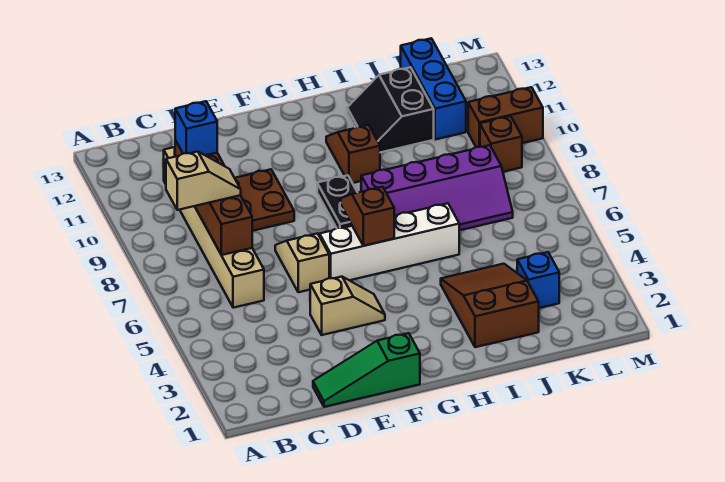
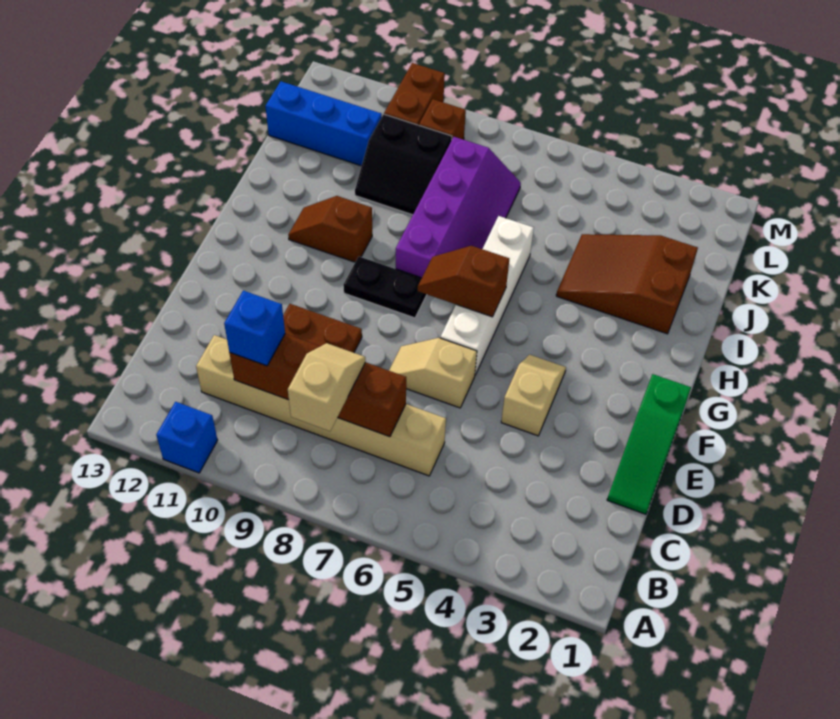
black 2x2 slope [347,67,434,152] -> black 2x2 slope moved to [355,114,452,215]
blue 1x1 brick [517,252,559,308] -> blue 1x1 brick moved to [156,402,218,473]

